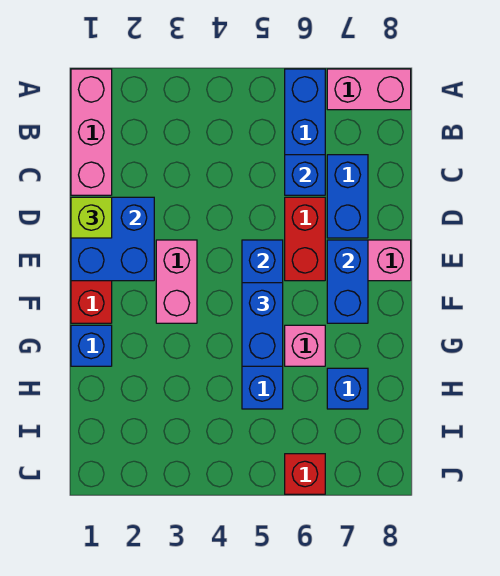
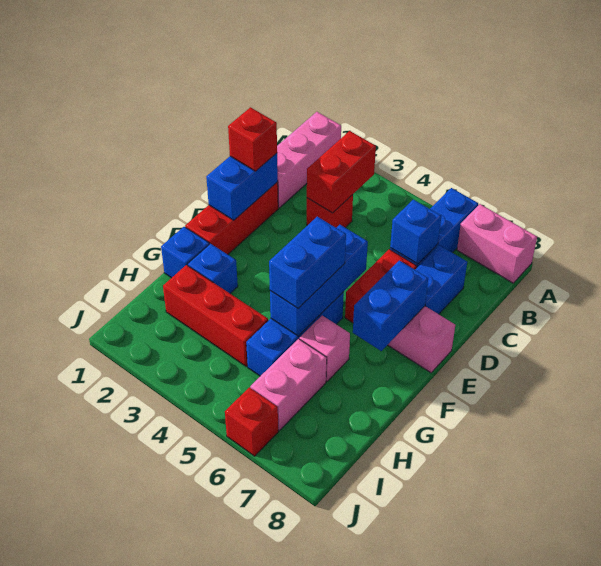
none -> red 1x2 brick [307,131,376,213]
none -> red 1x1 brick [307,195,353,228]
blue 2x2 brick [71,197,154,281] -> blue 1x2 brick [206,153,278,220]
lime 1x1 brick [71,197,112,238] -> red 1x1 brick [228,107,277,171]
pink 1x2 brick [156,240,197,323] -> pink 1x2 brick moved to [250,339,327,430]
none -> red 1x3 brick [163,265,268,366]
blue 1x1 brick [327,368,368,409] -> blue 1x1 brick moved to [188,243,238,293]

